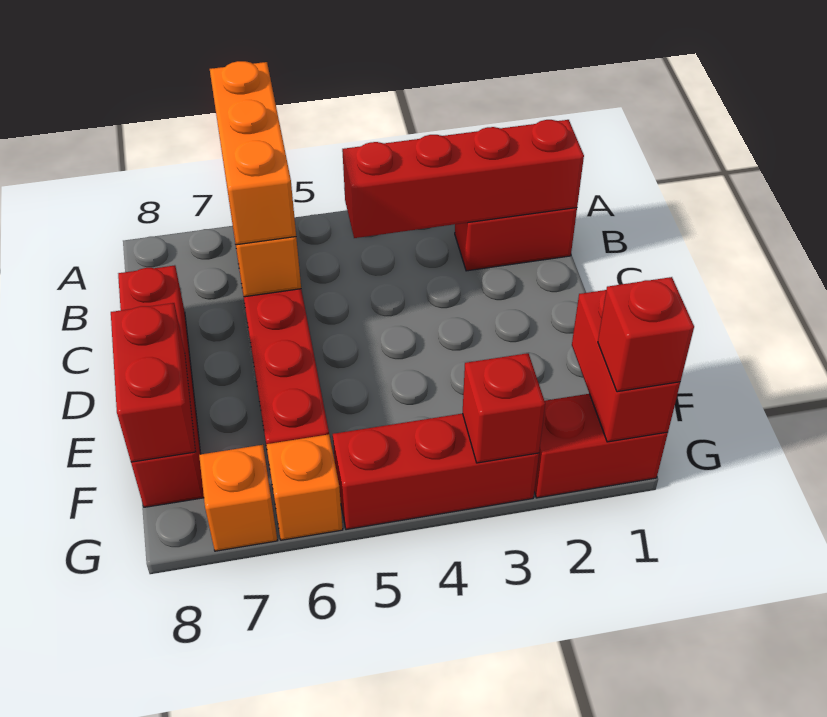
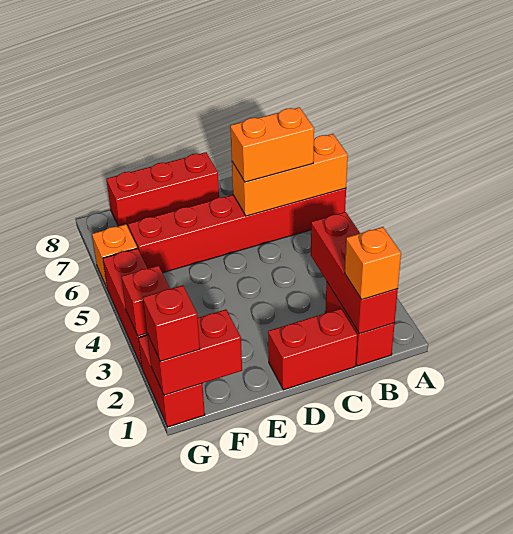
orange 1x3 brick [210,61,296,245] -> orange 1x2 brick [230,107,314,182]
red 1x4 brick [342,120,584,238] -> red 1x3 brick [311,212,398,334]
red 1x4 brick [118,265,204,507] -> red 1x3 brick [107,152,219,227]
red 1x2 brick [111,303,196,462] -> red 1x2 brick moved to [268,309,357,390]
orange 1x1 brick [199,445,277,551] -> orange 1x1 brick moved to [345,227,401,300]

